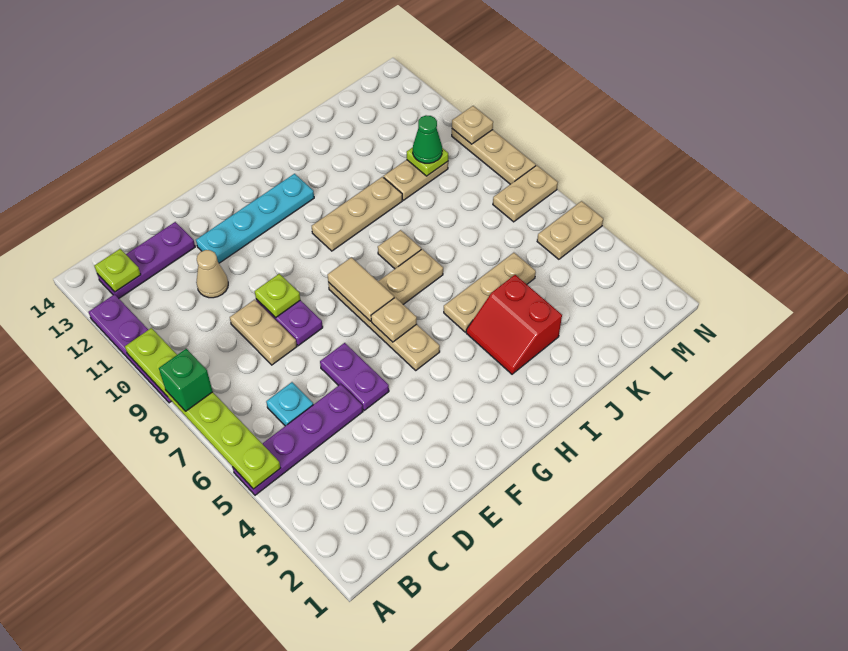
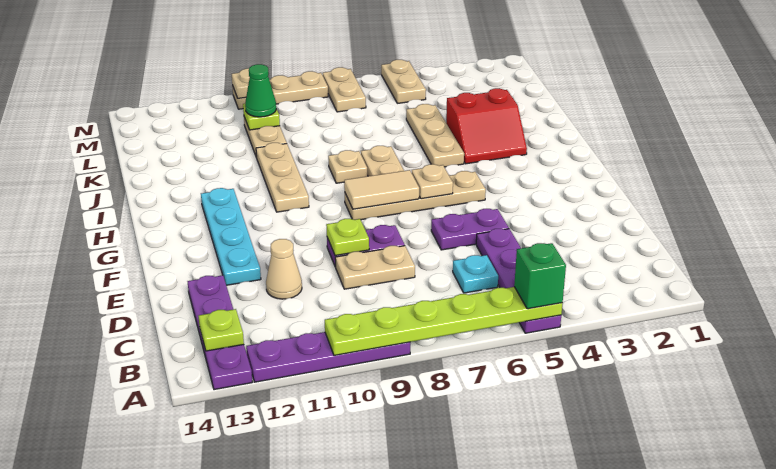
green 1x1 brick [159,349,213,411] -> green 1x1 brick moved to [514,243,566,309]
purple 1x3 plate [97,222,195,298] -> purple 1x4 plate [187,275,252,390]

